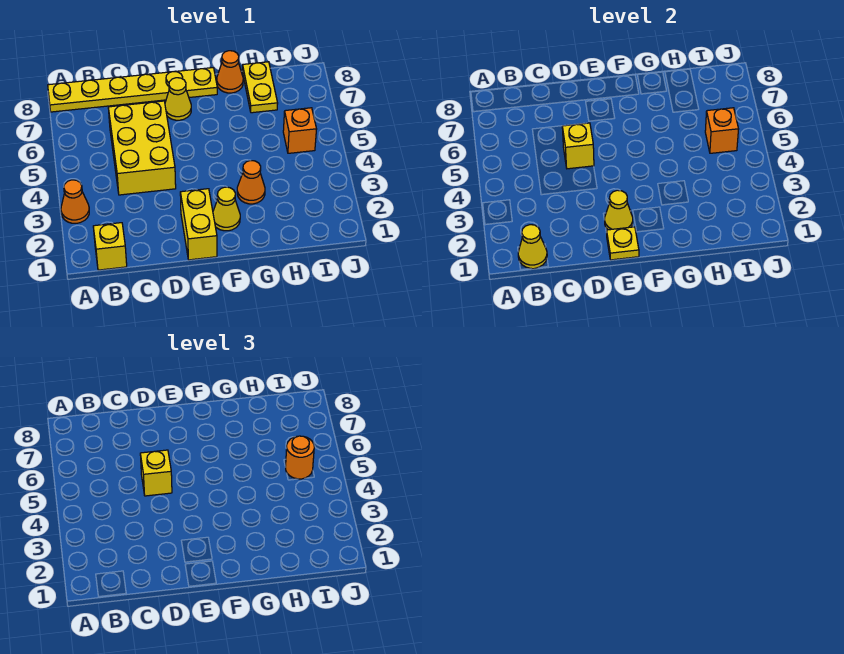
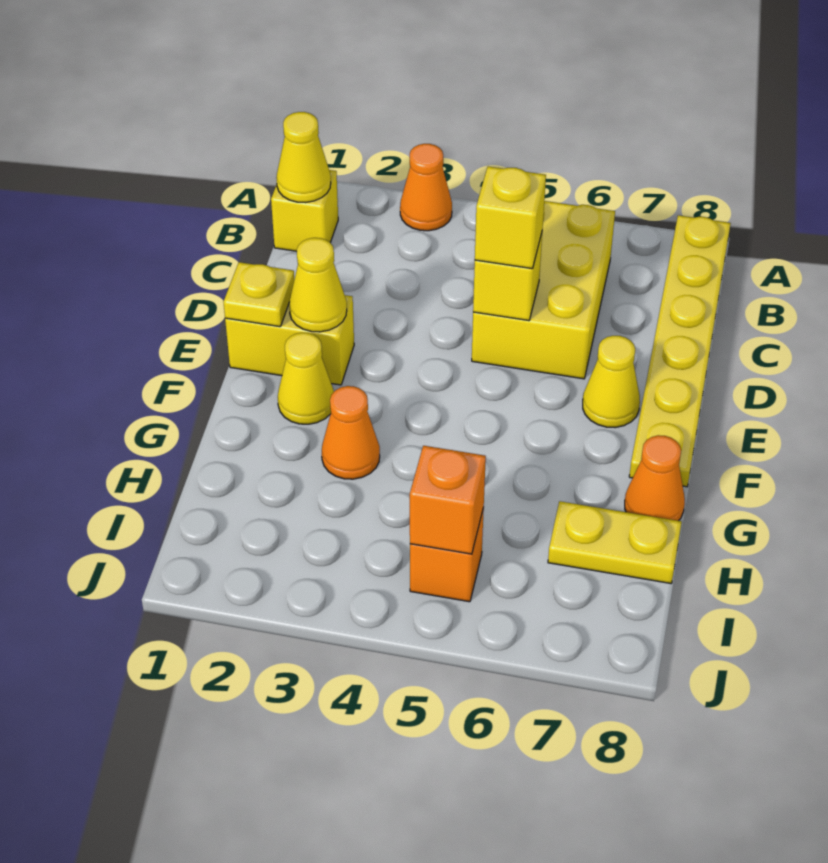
yellow 2x3 brick [108,101,176,195] -> yellow 2x3 brick turned to [472,201,615,379]
orange 1x1 round brick [286,436,314,479] -> none

